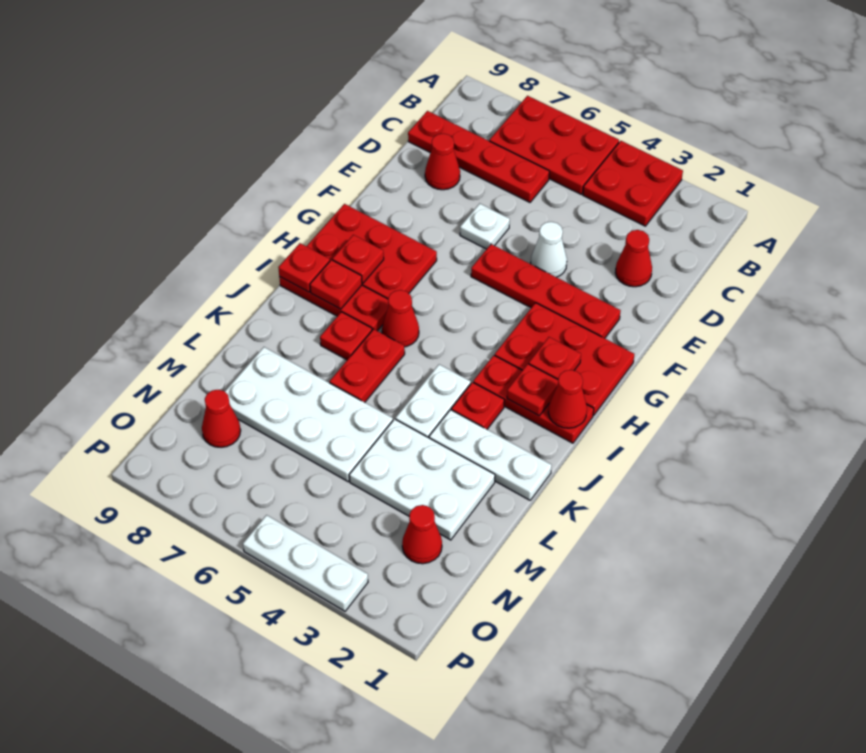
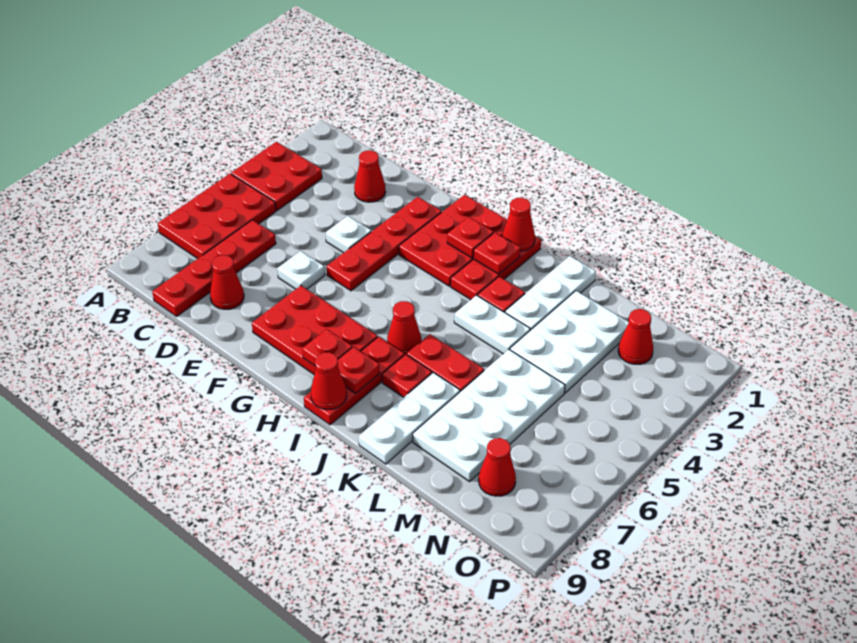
white 1x1 cone [531,222,567,277] -> white 1x1 plate [326,216,371,253]
red 2x3 plate [307,204,437,299] -> red 2x3 plate turned to [252,286,377,374]
red 1x1 plate [278,243,330,292] -> red 1x1 cone [311,352,347,410]
white 1x3 plate [243,515,368,611] -> white 1x3 plate moved to [359,372,460,464]

